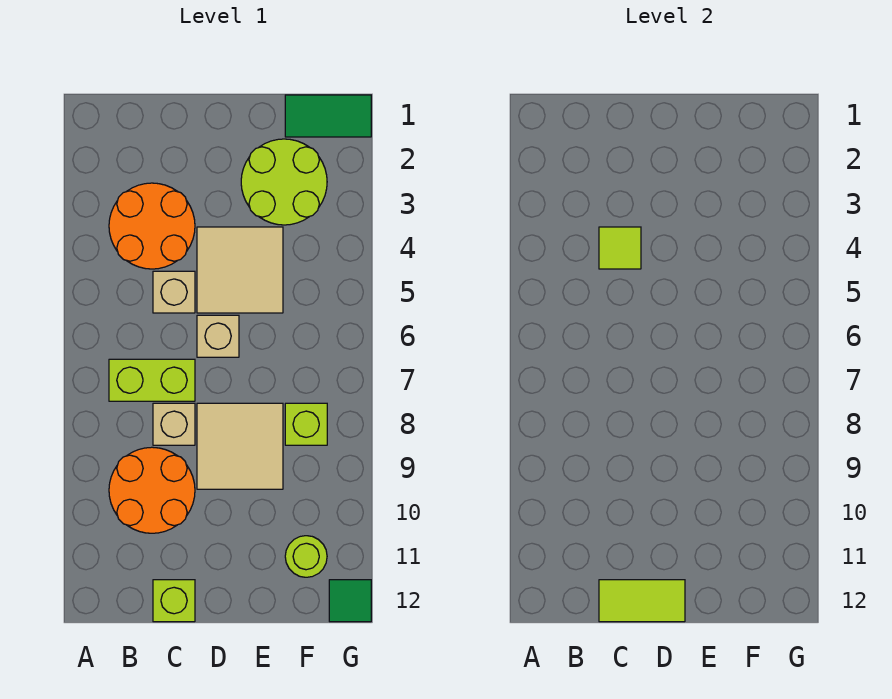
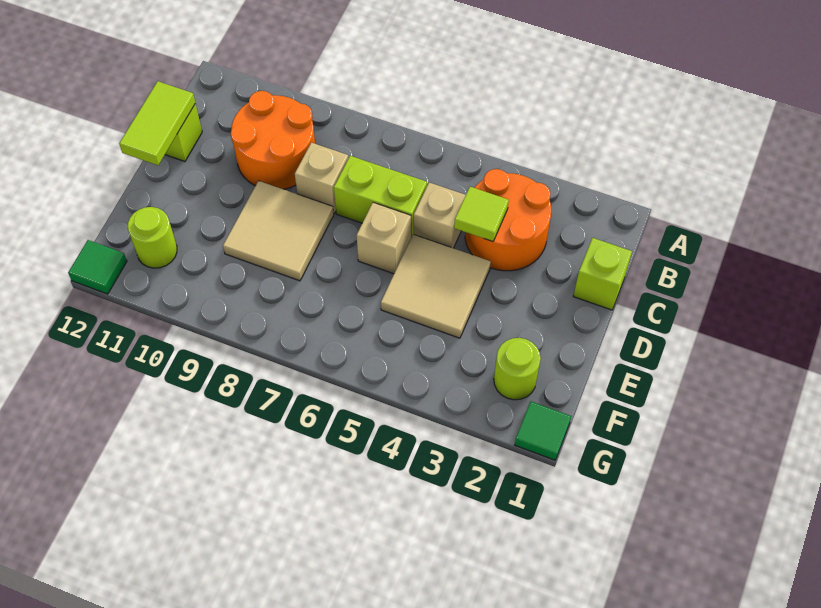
lime 1x2 brick [109,359,195,401] -> lime 1x2 brick turned to [334,156,427,237]
lime 2x2 round brick [241,139,327,225] -> lime 1x1 round brick [494,338,541,400]
green 1x2 tile [285,95,371,137] -> green 1x1 tile [515,402,571,460]
lime 1x1 brick [285,403,327,445] -> lime 1x1 brick moved to [573,238,632,310]

